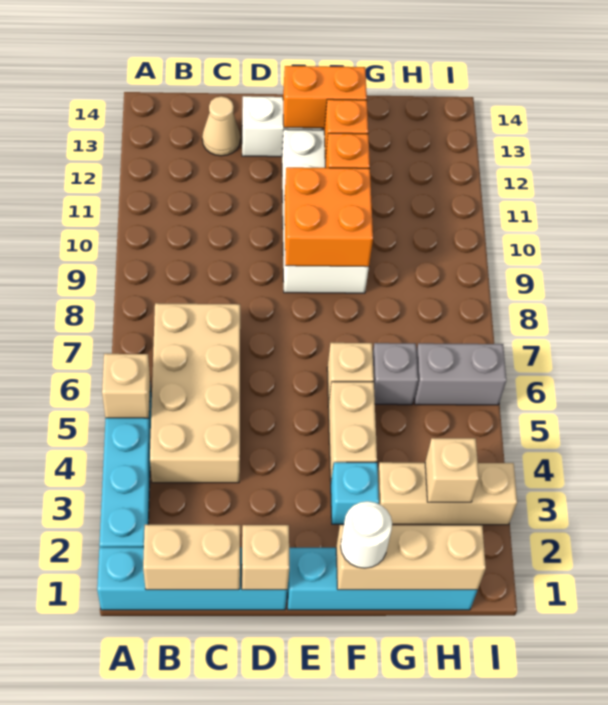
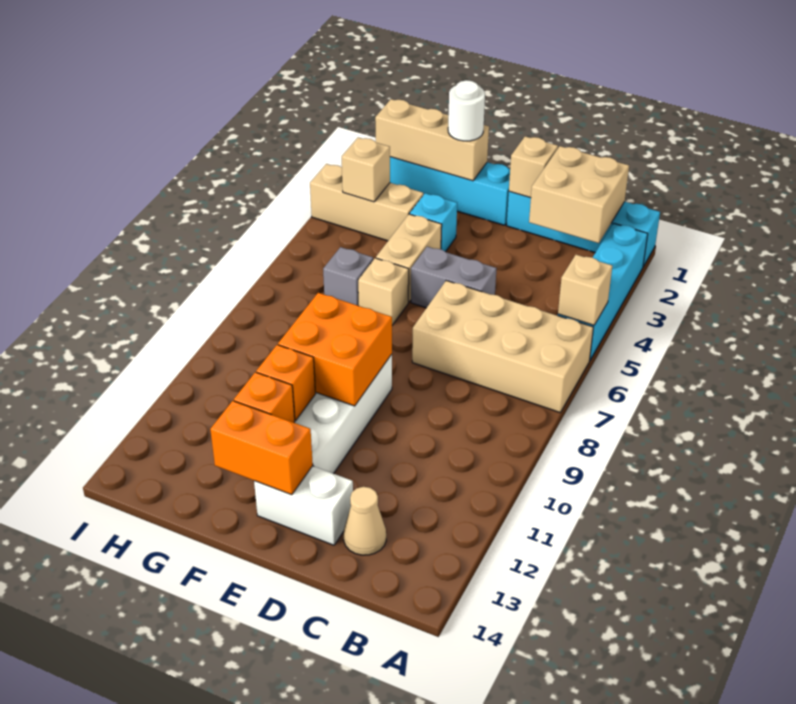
tan 1x2 brick [143,525,240,590] -> tan 2x2 brick [529,146,629,243]
tan 2x4 brick [150,303,240,483] -> tan 2x4 brick turned to [412,281,593,412]
grey 1x2 brick [414,343,506,405] -> grey 1x2 brick moved to [411,247,497,308]

